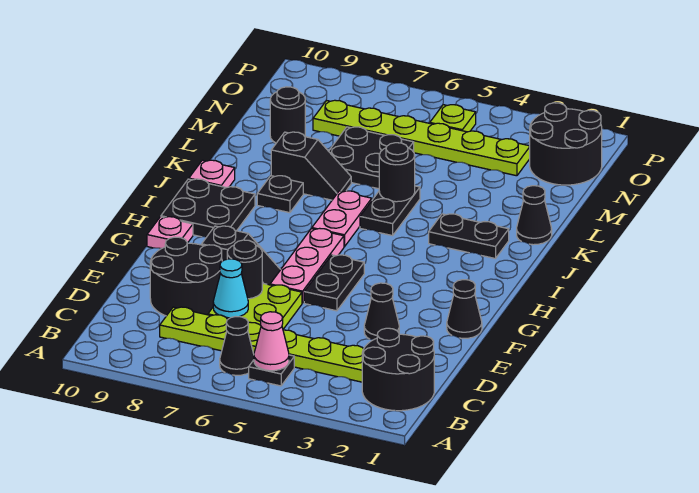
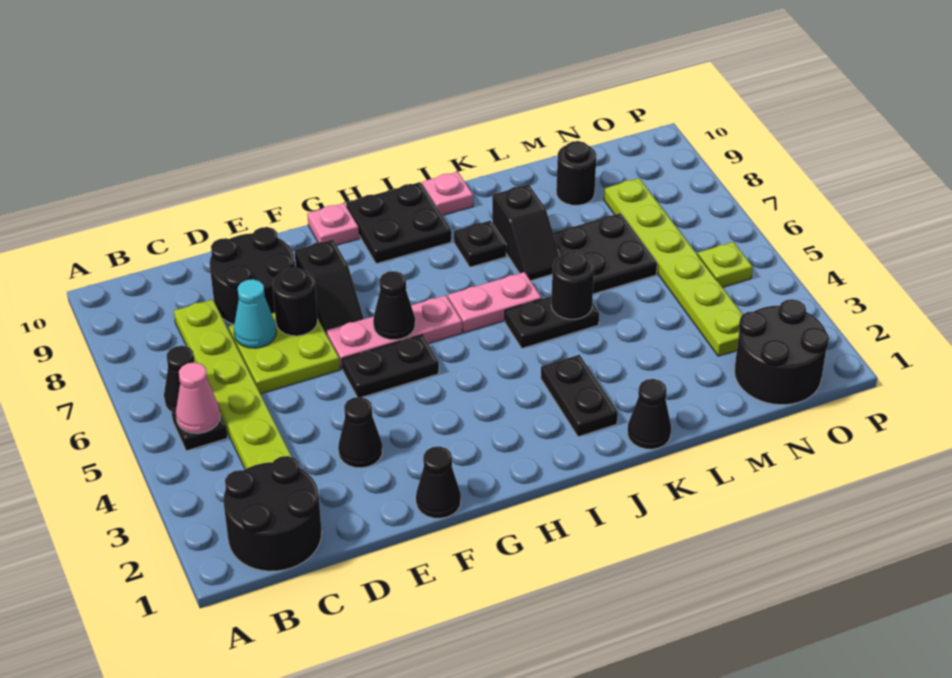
none -> black 1x1 cone [373,271,415,340]

